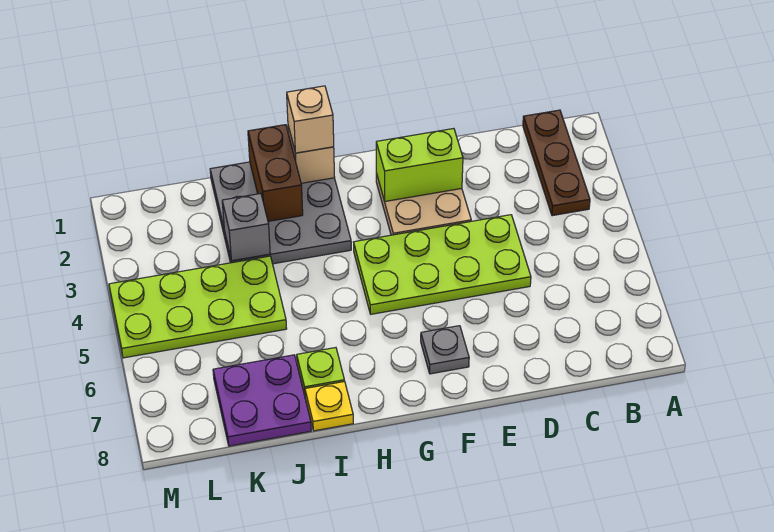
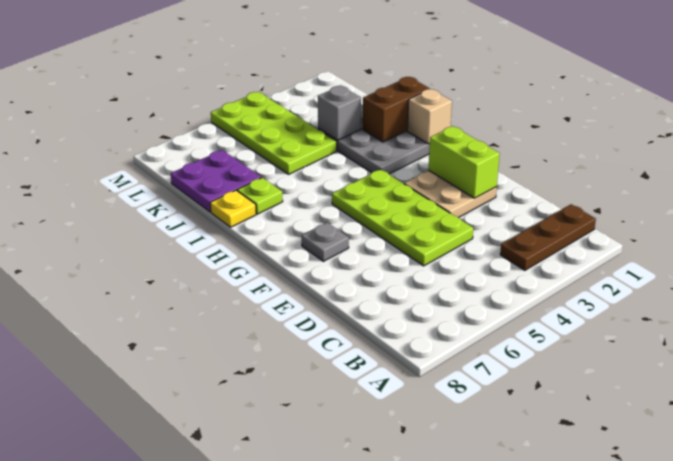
tan 1x1 brick [287,86,334,153] -> none

